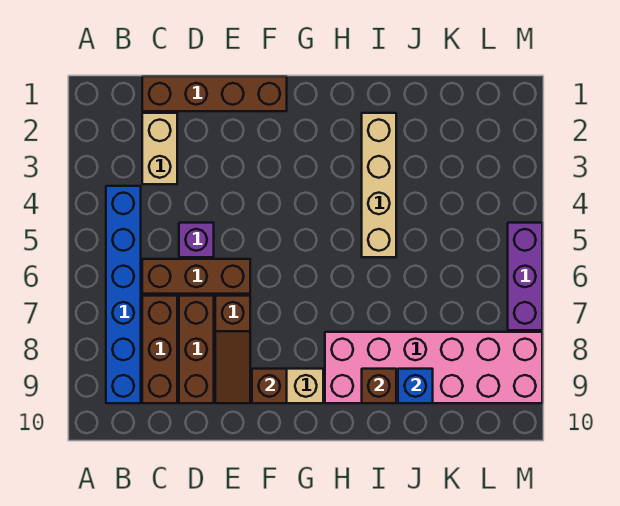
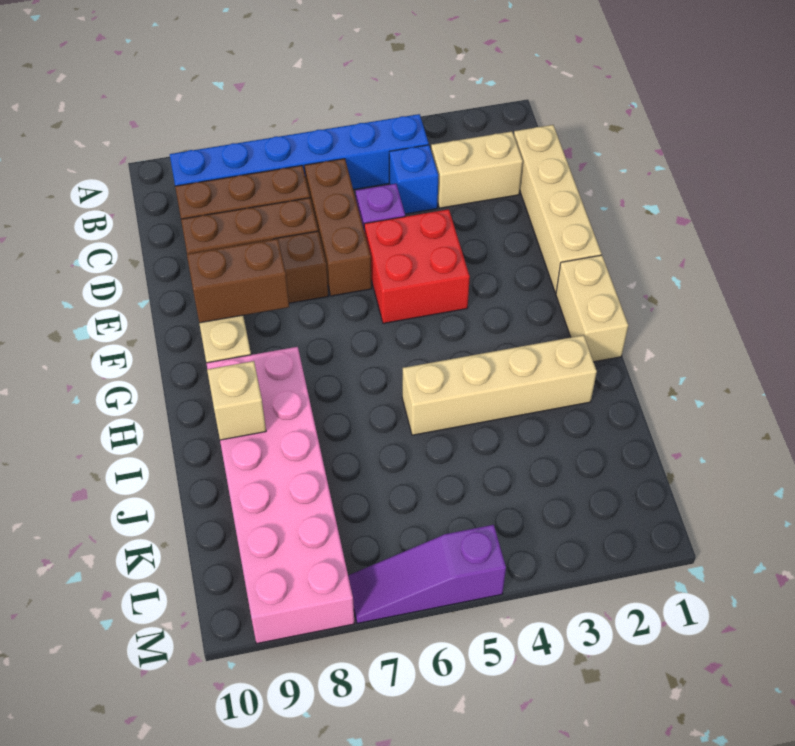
brown 1x4 brick [142,76,287,111] -> tan 1x4 brick [514,125,602,293]
none -> red 2x2 brick [364,209,470,323]
brown 1x1 brick [252,369,287,403] -> brown 1x2 brick [187,239,289,323]
none -> tan 1x2 brick [556,255,628,362]
brown 1x1 brick [362,369,396,403] -> tan 1x1 brick [207,361,266,440]
blue 1x1 brick [398,369,433,403] -> blue 1x1 brick moved to [389,145,438,214]
purple 1x3 brick [508,223,542,330] -> purple 1x3 slope [348,525,506,623]

